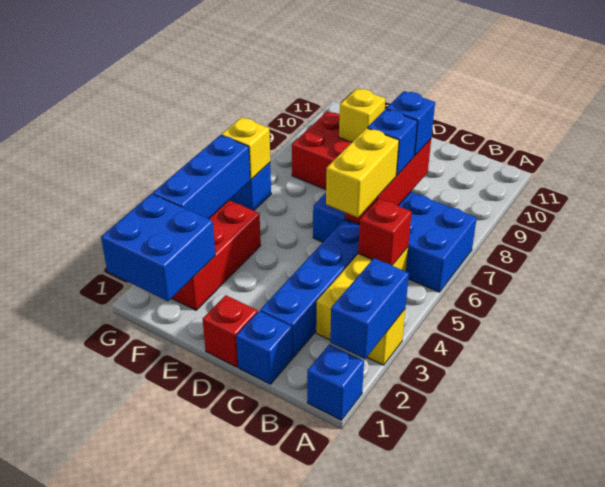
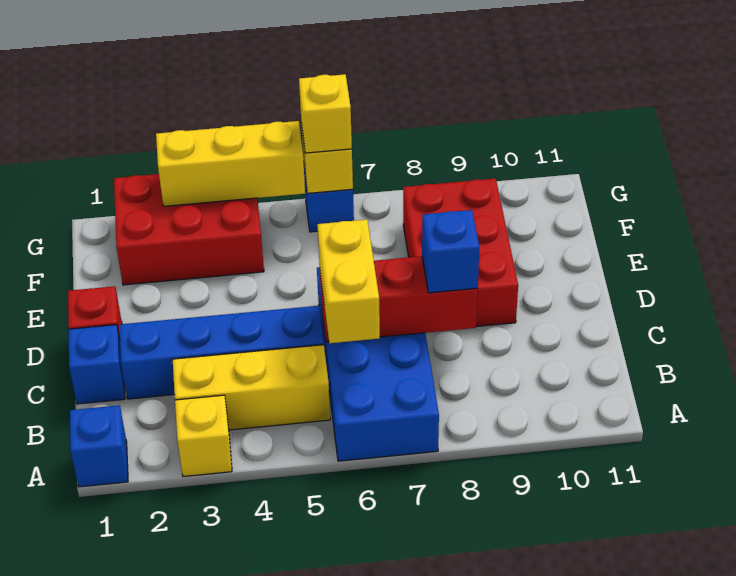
blue 1x2 brick [330,258,409,359] -> none
red 1x1 brick [358,199,412,266] -> none
yellow 1x2 brick [326,128,399,218] -> yellow 1x2 brick turned to [317,220,380,343]
blue 1x1 brick [367,109,417,175] -> none
yellow 1x1 brick [339,88,385,142] -> yellow 1x1 brick moved to [299,74,352,153]
blue 2x2 brick [101,194,215,301] -> none
blue 1x3 brick [153,135,251,219] -> yellow 1x3 brick [156,121,305,206]

